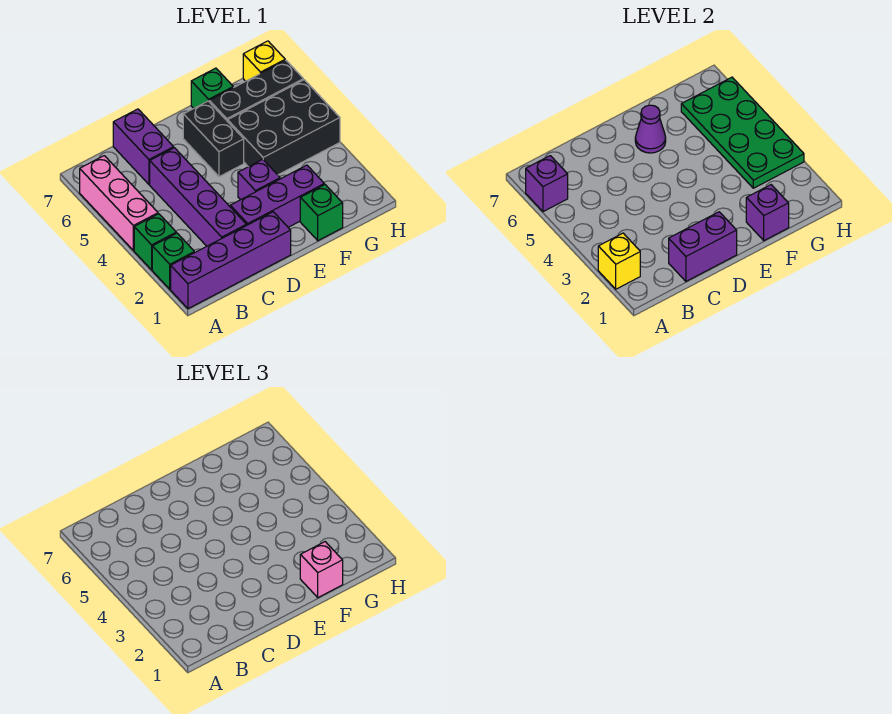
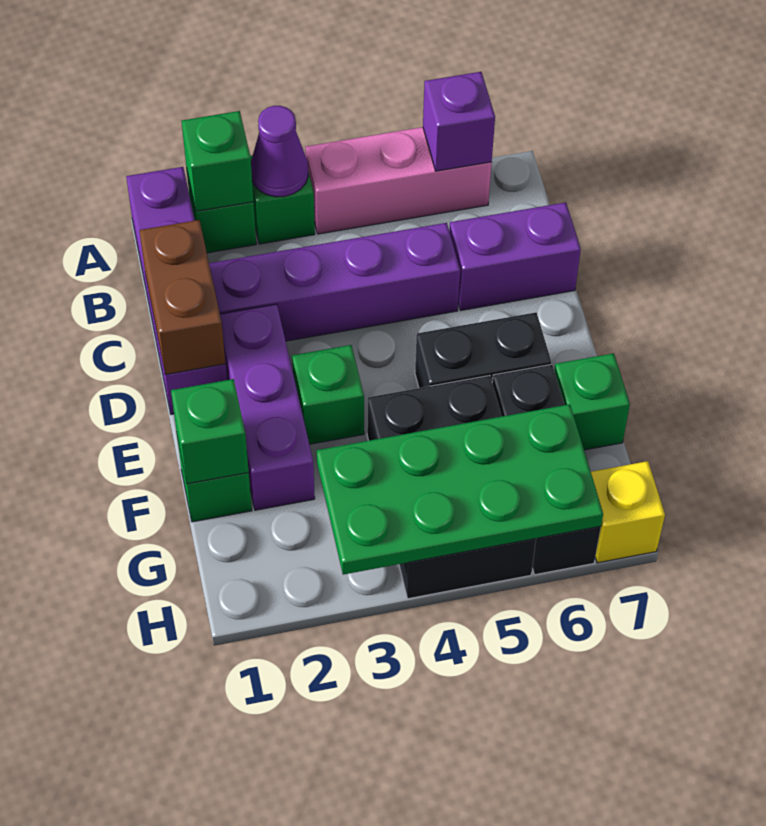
yellow 1x1 brick [598,233,640,289] -> green 1x1 brick [182,111,253,211]
purple 1x2 brick [669,212,737,281] -> brown 1x2 brick [139,220,225,375]
purple 1x1 brick [238,159,280,200] -> green 1x1 brick [292,345,364,444]
purple 1x1 cone [635,105,666,153] -> purple 1x1 cone moved to [251,106,308,197]
purple 1x1 brick [746,185,789,241] -> green 1x1 brick [171,379,249,484]
pink 1x1 brick [300,542,343,598] -> none

